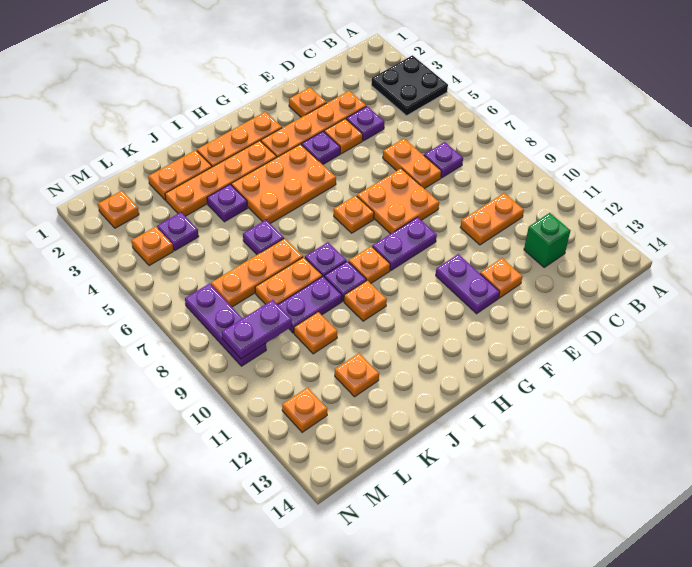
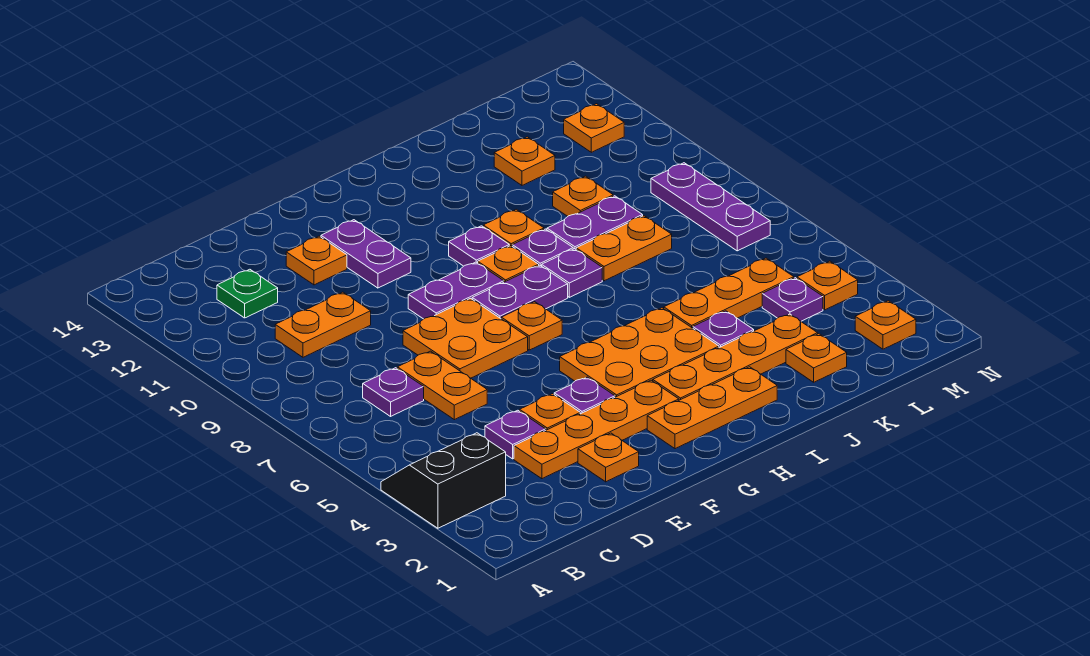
black 2x2 plate [371,55,448,116] -> black 2x2 slope [381,433,506,528]
green 1x1 brick [524,213,570,267] -> green 1x1 plate [217,269,278,318]
orange 1x2 plate [148,150,212,200] -> orange 1x1 plate [786,334,847,382]
purple 1x1 plate [243,220,284,255] -> purple 1x1 plate moved to [449,226,509,266]
orange 1x3 plate [211,238,303,307] -> orange 1x3 plate moved to [664,258,794,328]
purple 1x2 plate [222,300,292,359] -> purple 1x2 plate moved to [472,265,568,318]

